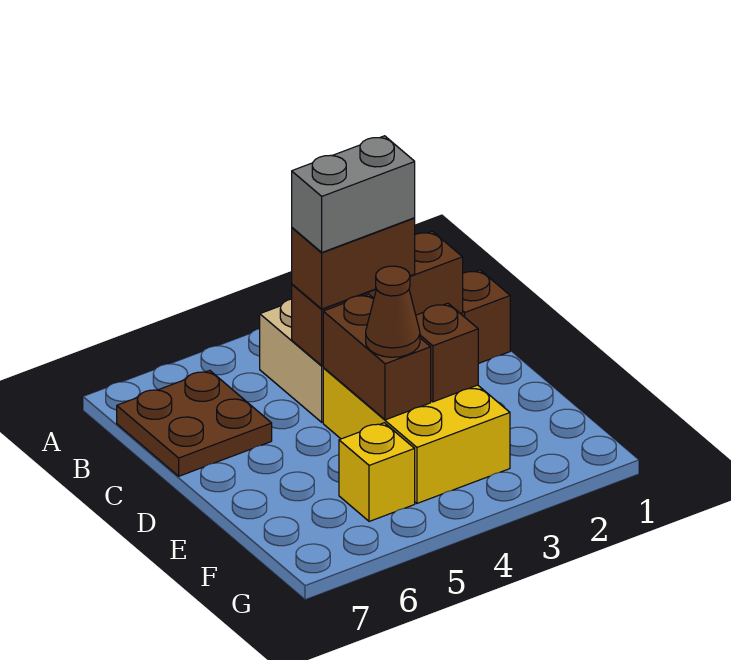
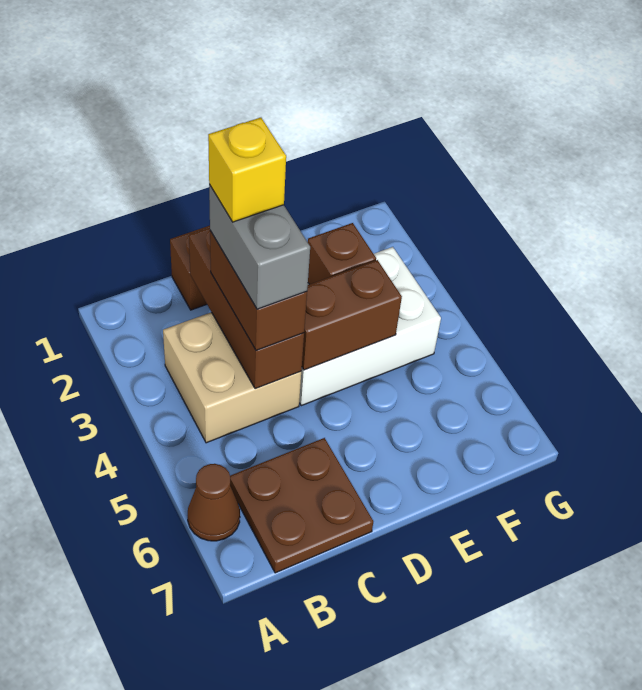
yellow 2x3 brick [323,368,510,503] -> white 2x3 brick [299,247,441,406]
brown 1x1 cone [366,266,420,357] -> brown 1x1 cone moved to [188,464,240,541]
yellow 1x1 brick [339,423,415,521] -> yellow 1x1 brick moved to [208,118,286,222]

